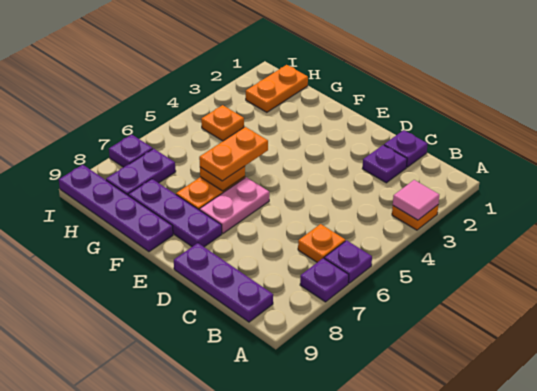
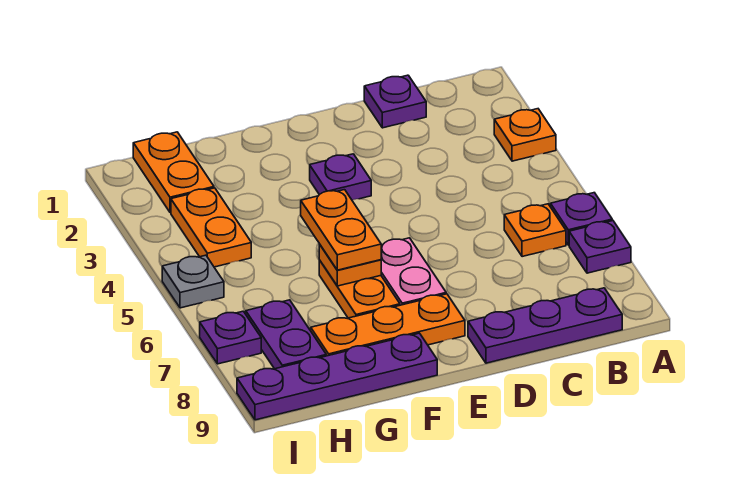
pink 1x1 tile [393,180,439,220] -> none
purple 1x1 plate [362,145,407,183] -> purple 1x1 plate moved to [310,154,371,200]
purple 1x3 plate [128,179,222,247] -> orange 1x3 plate [311,294,465,356]
orange 1x1 plate [201,105,244,141] -> orange 1x2 plate [171,188,251,267]
none -> grey 1x1 plate [162,255,224,308]

